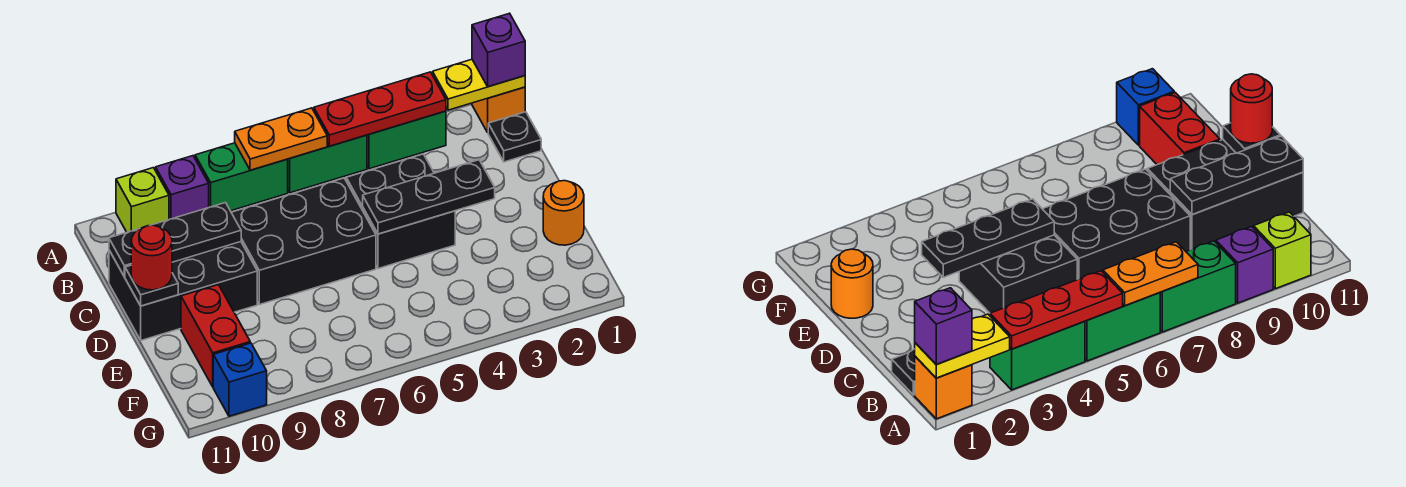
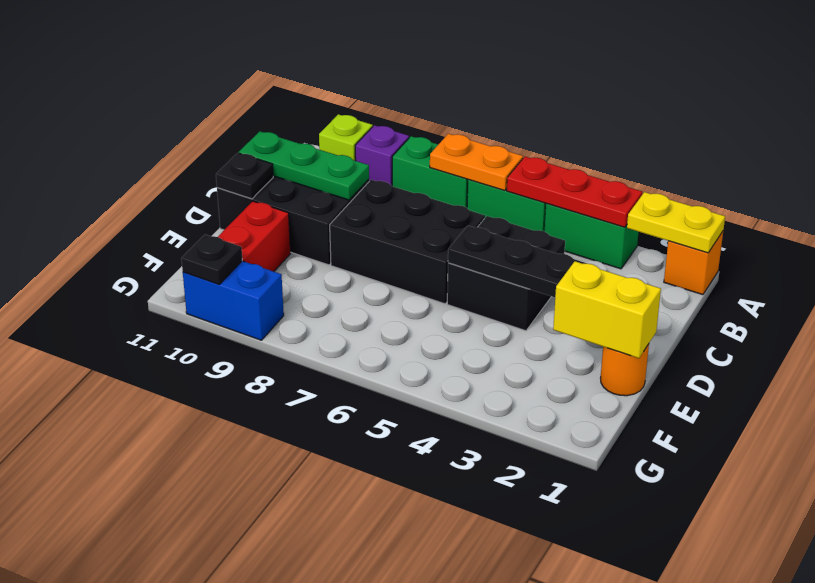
purple 1x1 brick [472,13,525,87] -> none
black 1x1 plate [488,112,541,162] -> black 1x1 plate moved to [181,235,242,284]
black 1x3 plate [109,203,241,277] -> green 1x3 plate [239,131,369,200]
red 1x1 round brick [131,225,172,290] -> none
none -> yellow 1x2 brick [553,261,661,358]
blue 1x1 brick [213,343,267,416] -> blue 1x2 brick [183,261,284,340]

